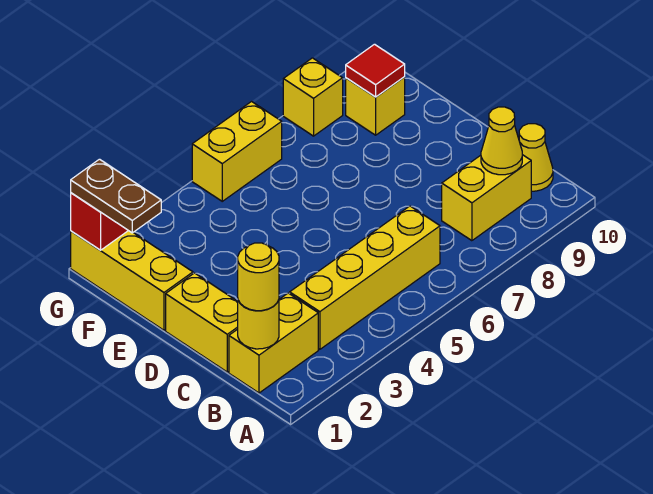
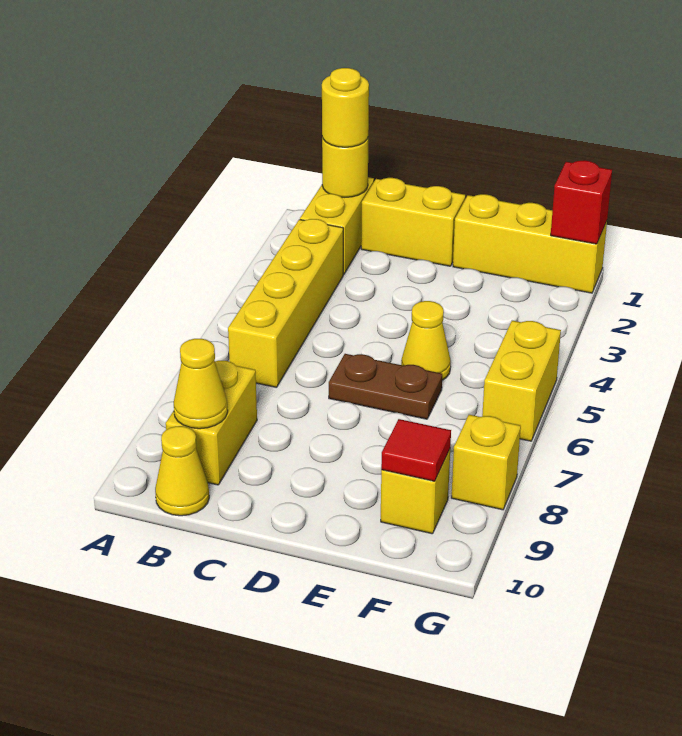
none -> yellow 1x1 cone [401,301,451,380]
brown 1x2 plate [71,159,161,233] -> brown 1x2 plate moved to [329,354,442,419]

